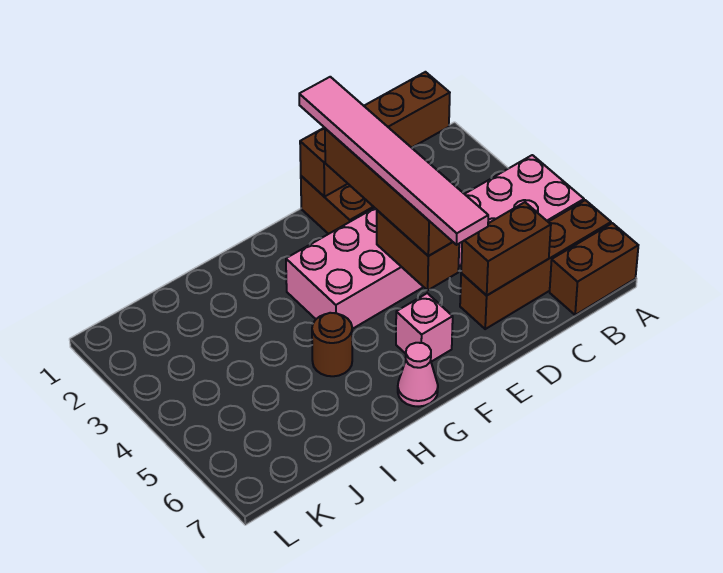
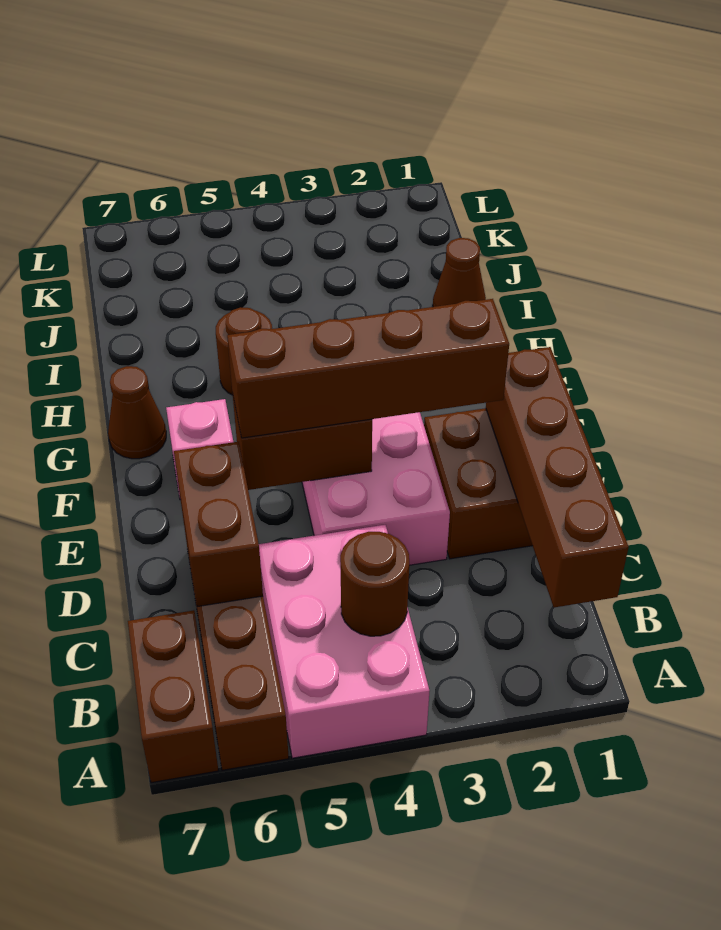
none -> brown 1x1 round brick [340,532,409,636]
pink 1x6 tile [299,77,488,245] -> none
pink 1x1 cone [398,343,438,407] -> brown 1x1 cone [108,366,166,459]
none -> brown 1x1 cone [433,238,486,307]

